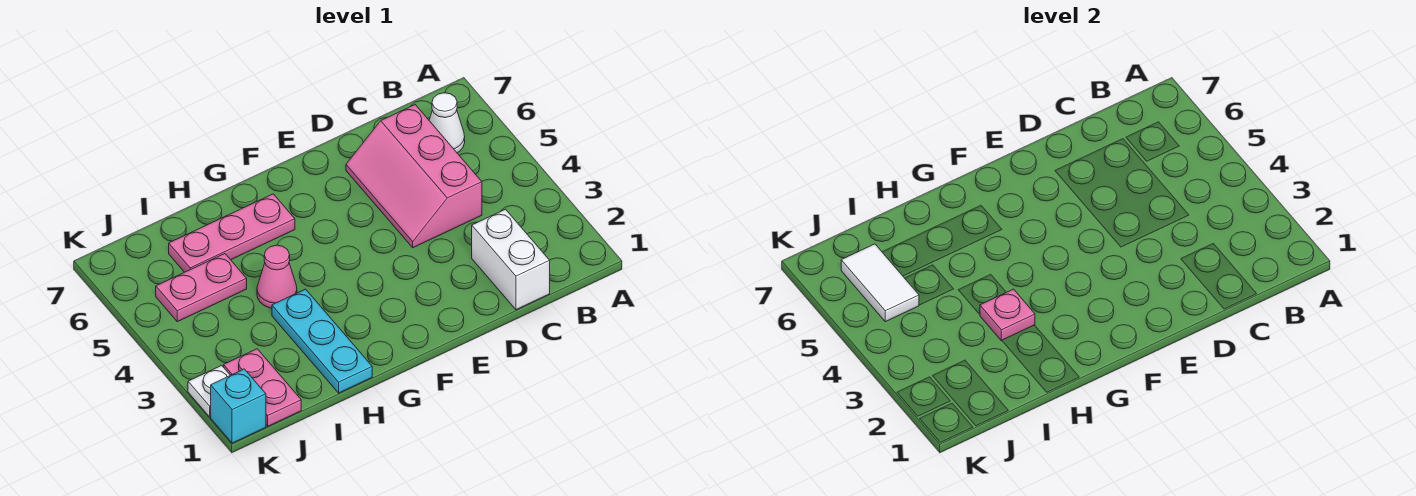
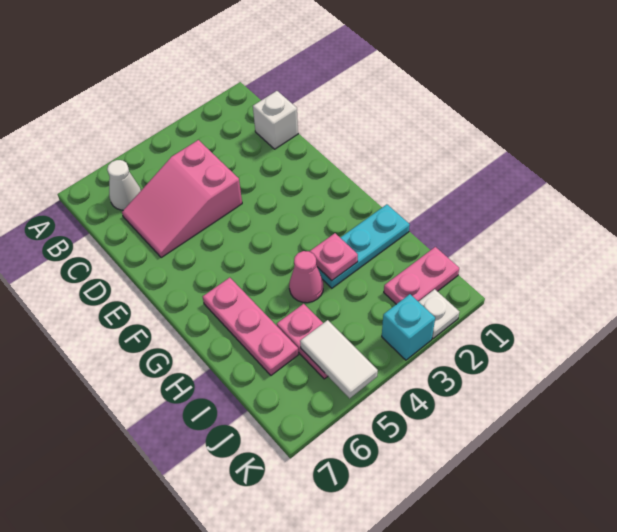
white 1x2 brick [472,209,550,310] -> white 1x1 brick [253,91,298,149]
pink 2x3 slope [346,105,482,248] -> pink 2x3 slope turned to [122,140,242,258]
white 1x2 tile [841,244,919,322] -> white 1x2 tile turned to [300,320,378,398]
cyan 1x1 brick [211,369,266,443] -> cyan 1x1 brick moved to [382,294,435,360]

